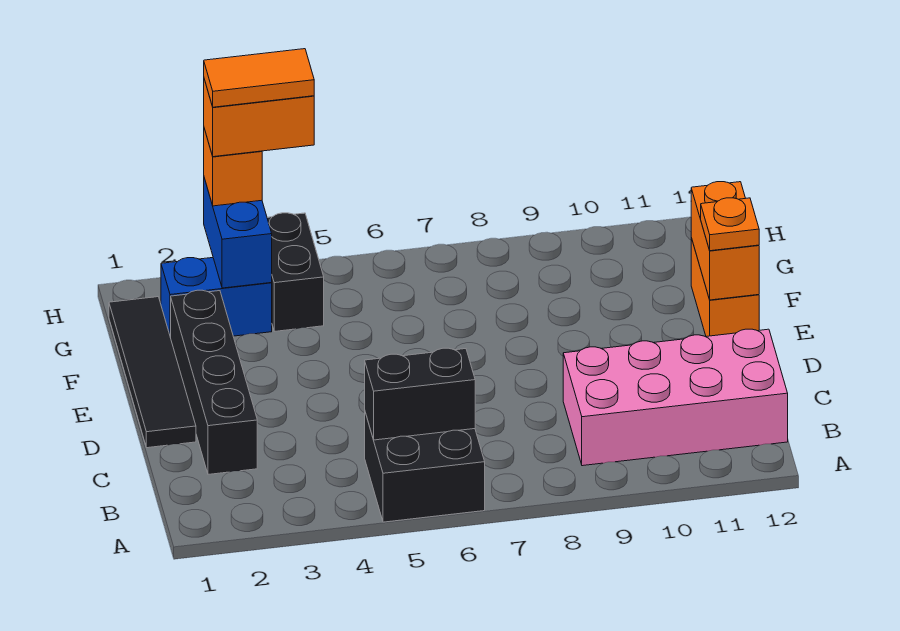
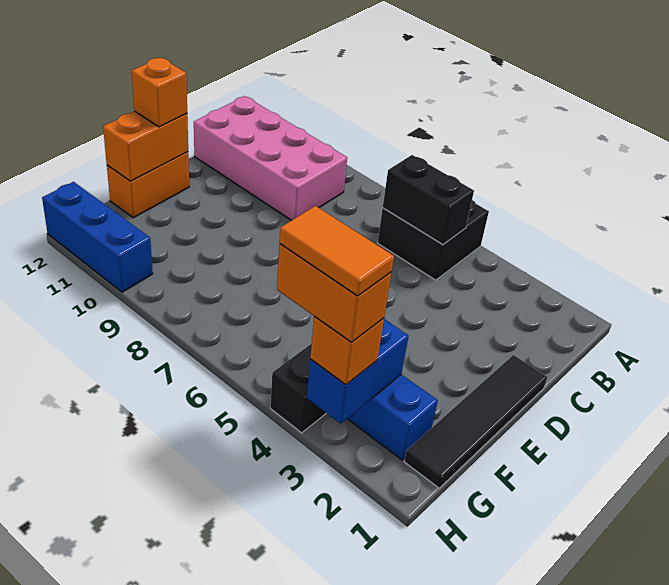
black 1x4 brick [171,290,257,474] -> none
orange 1x1 plate [701,198,759,251] -> orange 1x1 brick [132,58,187,127]
none -> blue 1x3 brick [42,182,153,292]

